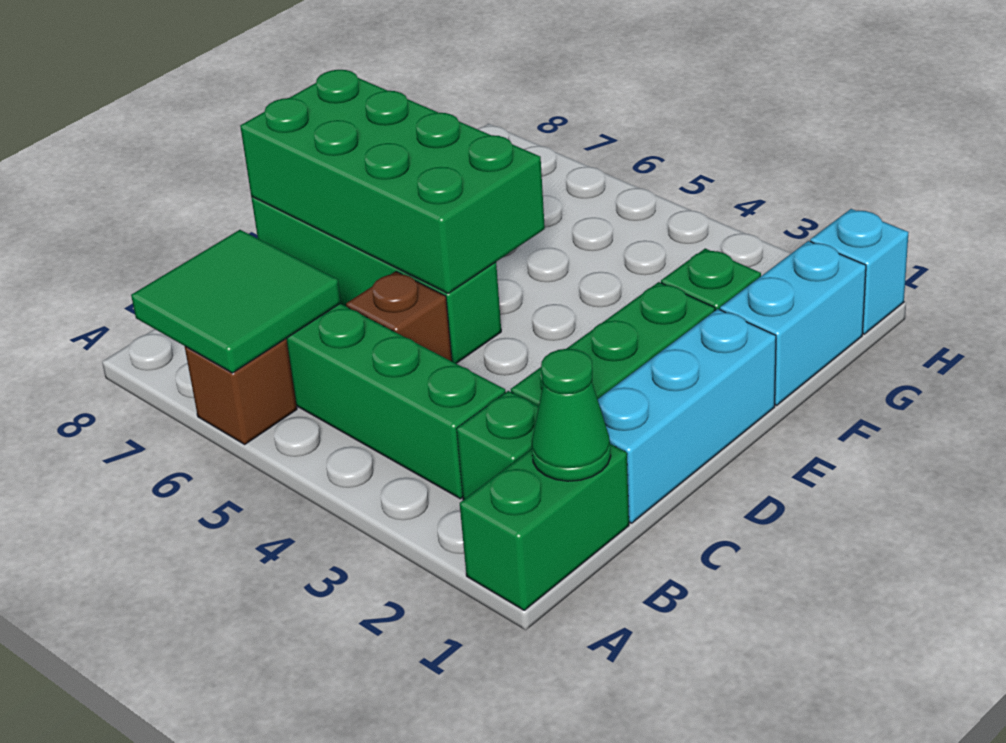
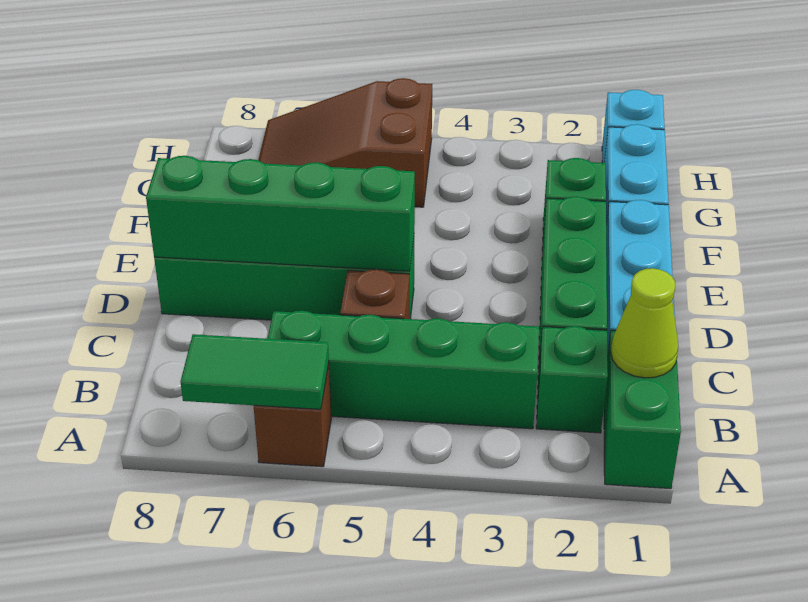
green 2x2 tile [131,230,341,373] -> green 1x2 tile [181,334,329,409]
green 1x1 cone [532,349,611,481] -> lime 1x1 cone [611,268,678,378]
green 2x4 brick [240,70,545,293] -> green 1x4 brick [146,156,415,271]
none -> brown 2x3 slope [258,78,432,207]

